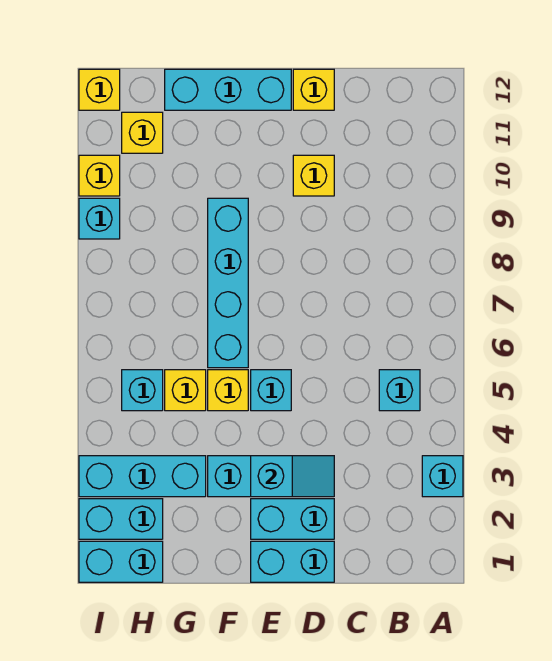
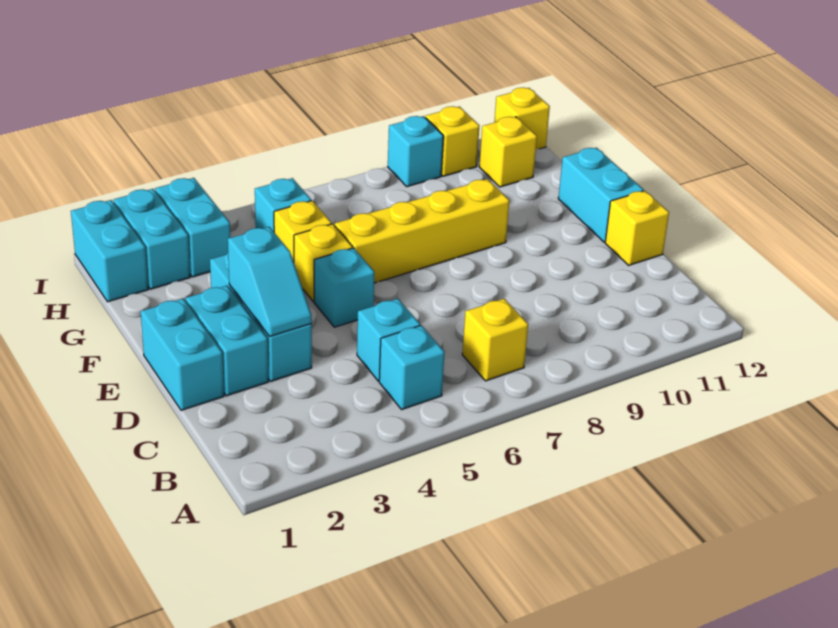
cyan 1x1 brick [422,456,463,497] -> cyan 1x1 brick moved to [357,299,420,381]
yellow 1x1 brick [293,155,334,196] -> yellow 1x1 brick moved to [462,299,528,381]
cyan 1x3 brick [165,69,291,110] -> cyan 1x2 brick [558,148,644,242]
cyan 1x4 brick [208,198,248,368] -> yellow 1x4 brick [335,179,509,283]
cyan 1x3 brick [79,456,206,497] -> cyan 1x2 brick [155,178,230,277]

